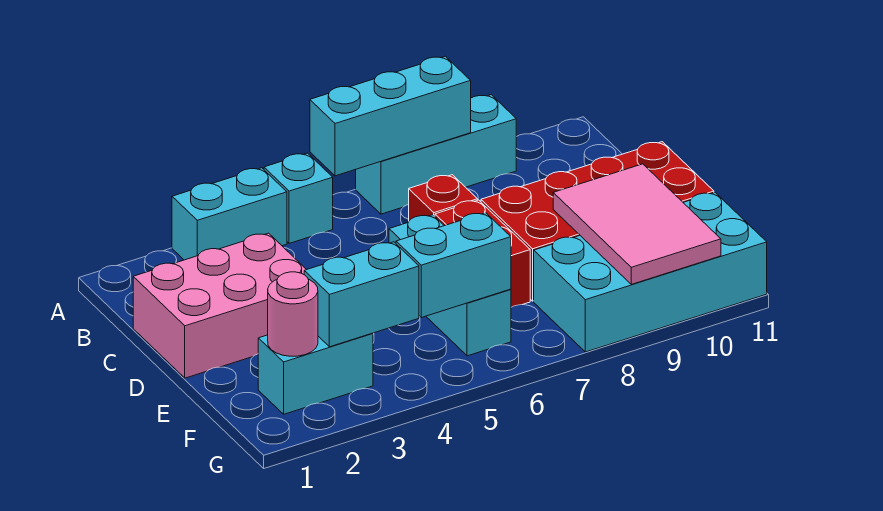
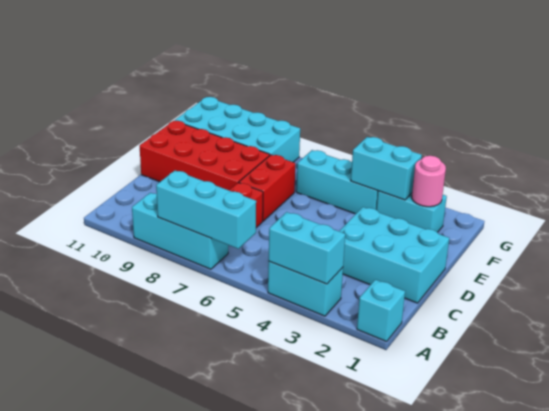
cyan 1x1 brick [264,153,333,243] -> cyan 1x1 brick moved to [357,280,405,342]
pink 2x3 brick [133,233,307,378] -> cyan 2x3 brick [339,207,449,303]
cyan 1x3 brick [389,215,511,356] -> cyan 1x3 brick turned to [296,150,378,214]
pink 2x3 tile [553,164,721,284] -> none
cyan 1x2 brick [396,213,511,318] -> cyan 1x2 brick moved to [269,212,345,284]

